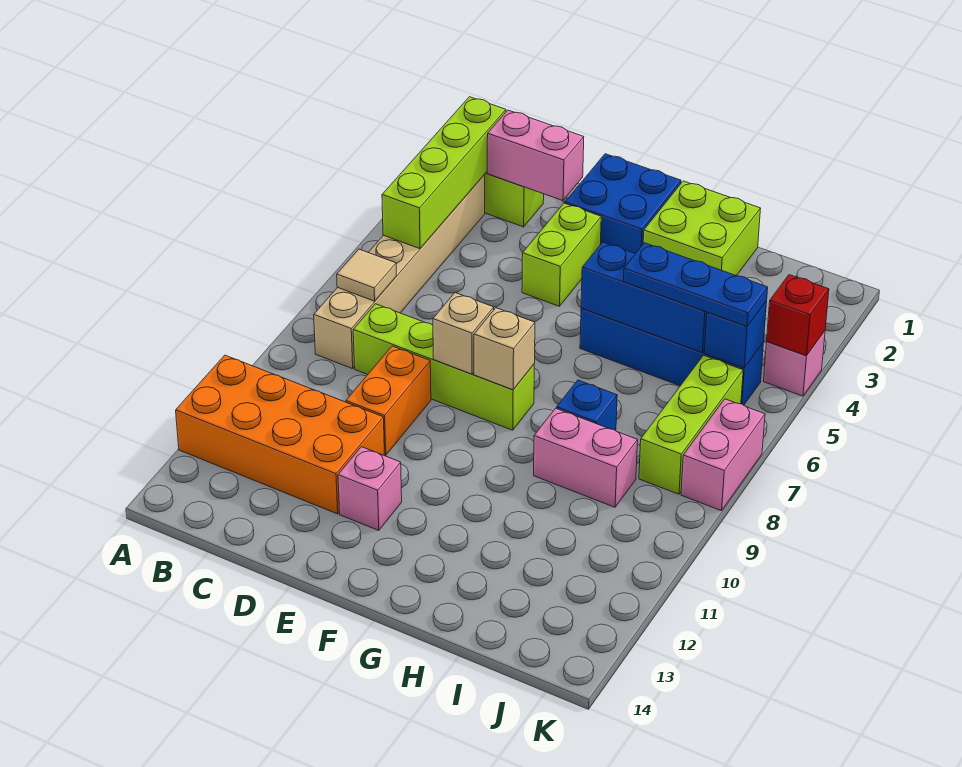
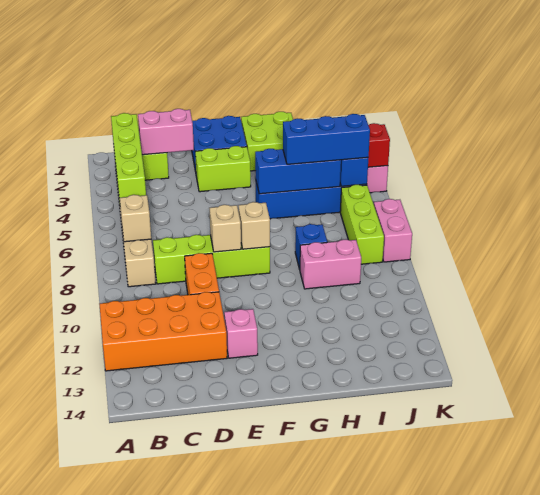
tan 1x1 tile [337,249,396,301] -> tan 1x1 brick [120,195,151,242]
lime 1x2 brick [522,203,601,306] -> lime 1x2 brick turned to [195,146,251,192]
blue 1x3 plate [623,243,768,326] -> blue 1x3 brick [283,114,370,164]

